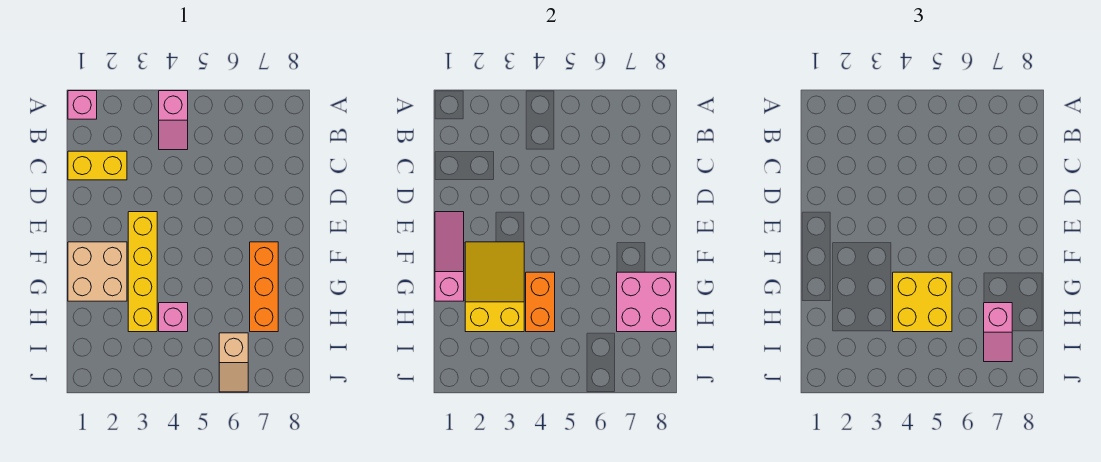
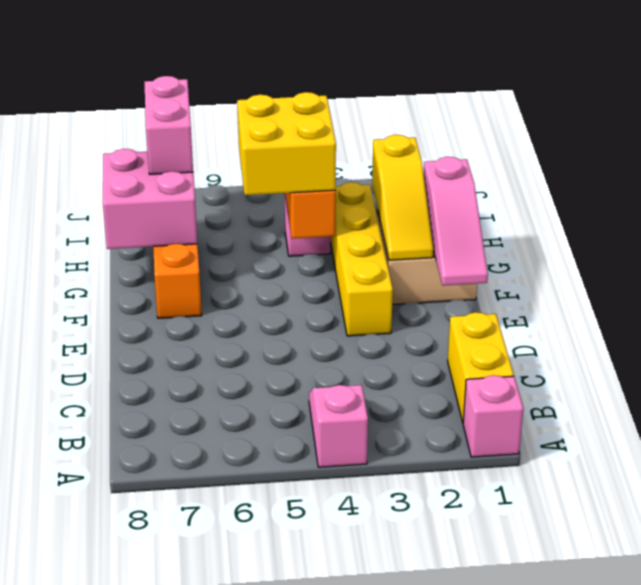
yellow 1x2 brick [68,151,127,180] -> yellow 1x2 brick turned to [448,312,514,422]
yellow 2x3 slope [465,242,524,332] -> yellow 1x3 slope [372,135,433,260]
pink 1x2 slope [984,303,1012,362] -> pink 1x2 brick [144,76,193,174]
tan 1x2 slope [219,333,248,392] -> none

